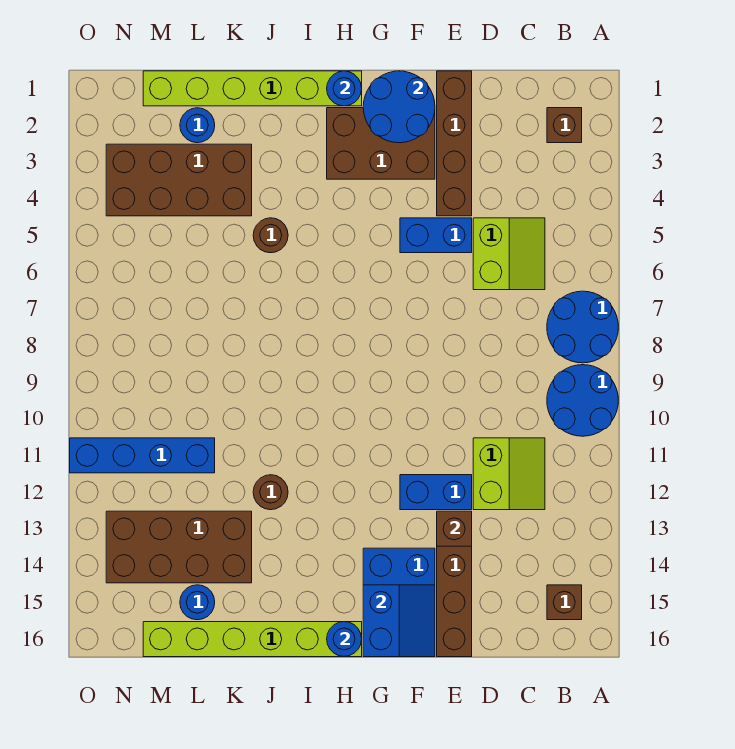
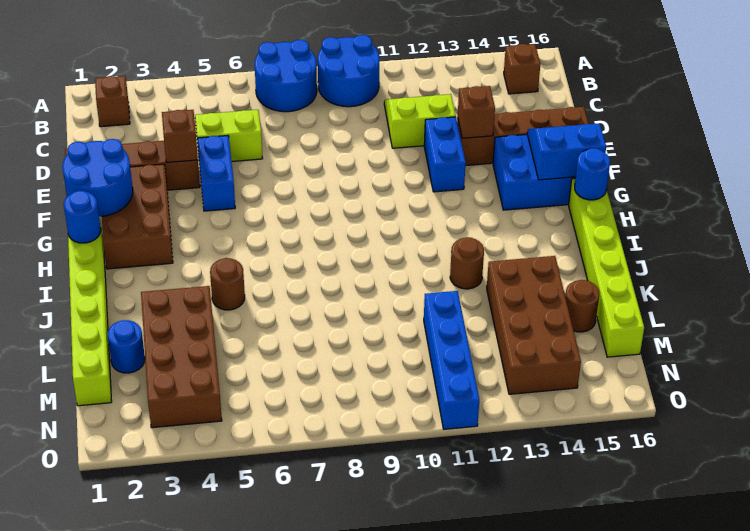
none -> brown 1x1 brick [162,110,198,163]
blue 1x1 round brick [180,585,215,620] -> brown 1x1 round brick [565,280,599,332]

